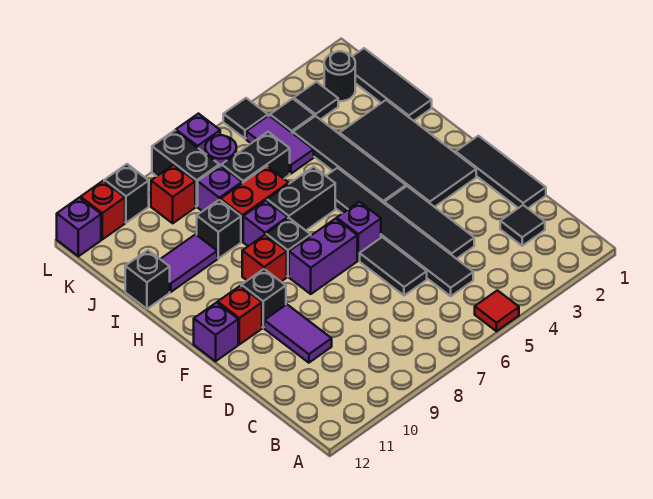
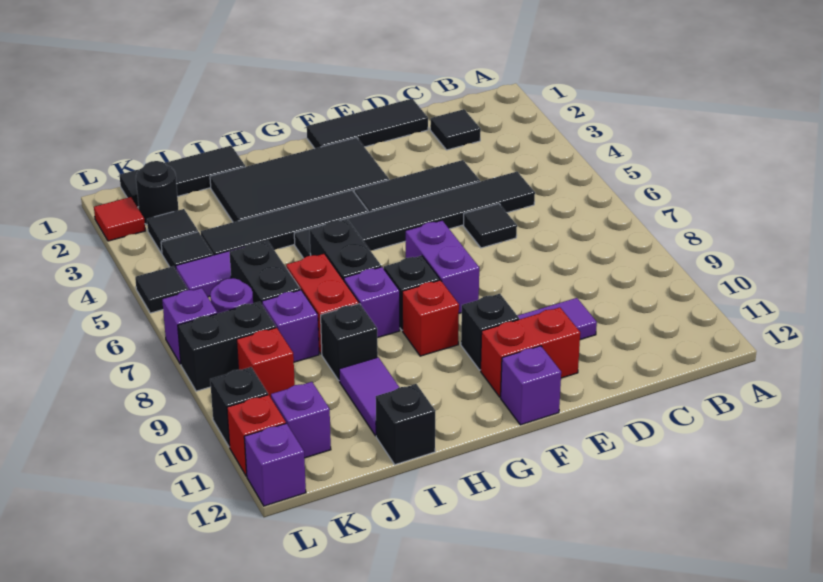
red 1x1 tile [475,290,519,331] -> red 1x1 tile moved to [94,197,145,241]
black 1x2 tile [360,237,427,296] -> black 1x1 tile [464,204,517,248]
purple 1x1 brick [337,202,381,261] -> purple 1x1 brick moved to [271,382,331,458]
red 1x1 brick [218,286,262,344] -> red 1x2 brick [481,307,580,397]

